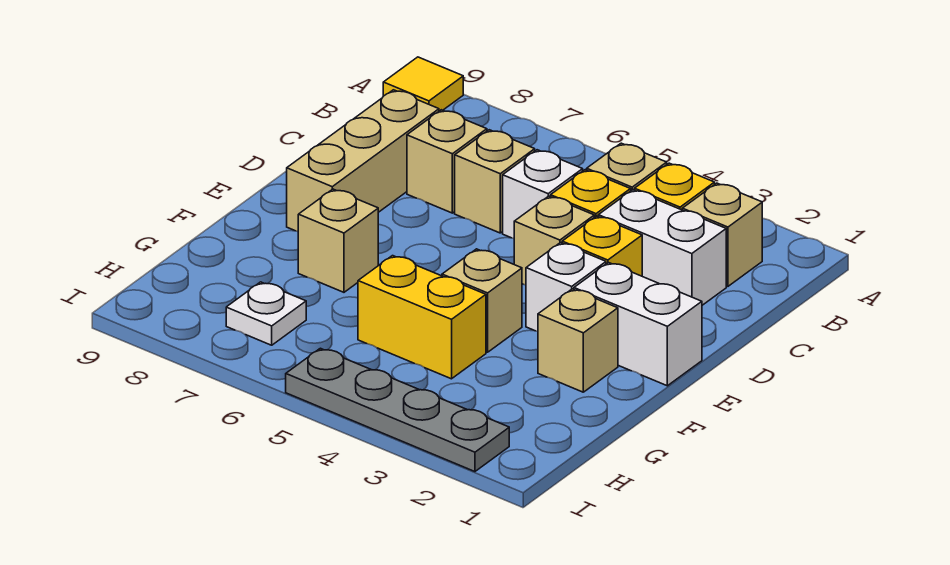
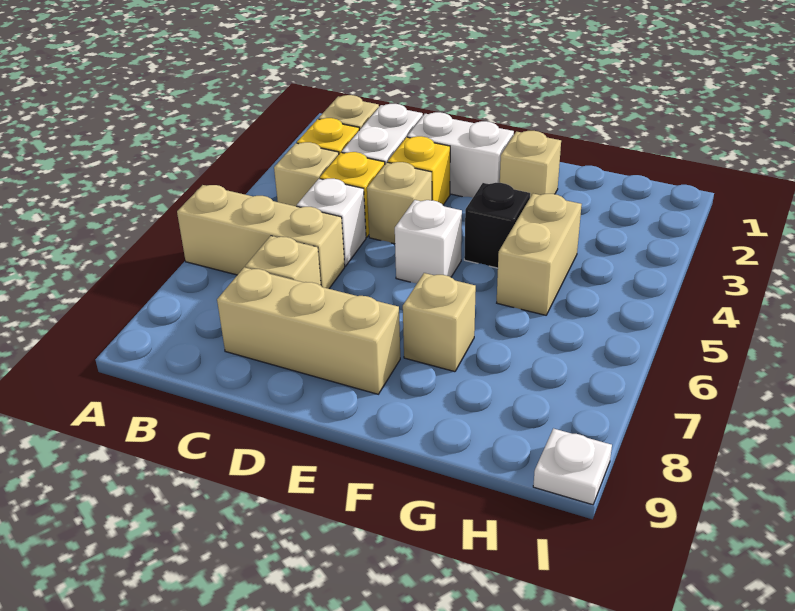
yellow 1x1 tile [383,57,463,111] -> none
tan 1x1 brick [455,130,535,233] -> tan 1x3 brick [177,185,345,289]
white 1x2 brick [574,263,702,386] -> white 1x2 brick turned to [407,112,514,198]
white 1x1 brick [526,243,606,332] -> white 1x1 brick moved to [395,200,462,284]
tan 1x1 brick [442,249,522,352] -> black 1x1 brick [464,183,530,268]
yellow 1x2 brick [358,256,486,379] -> tan 1x2 brick [497,194,582,315]
white 1x1 plate [226,282,306,345] -> white 1x1 plate moved to [533,428,612,505]
grey 1x4 plate [286,348,509,472] -> none

